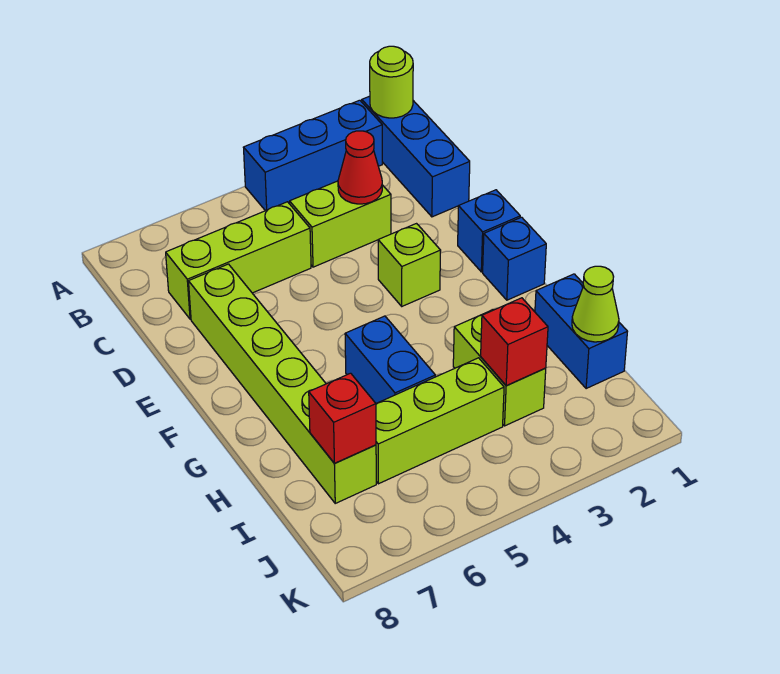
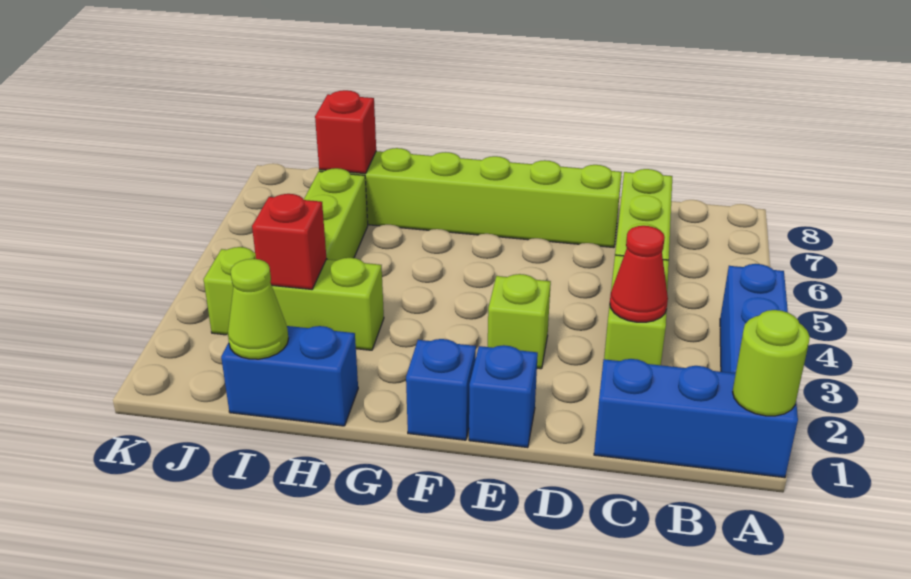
blue 1x2 brick [345,316,435,403] -> none
lime 1x2 brick [453,310,546,426] -> lime 1x3 brick [204,247,384,350]

